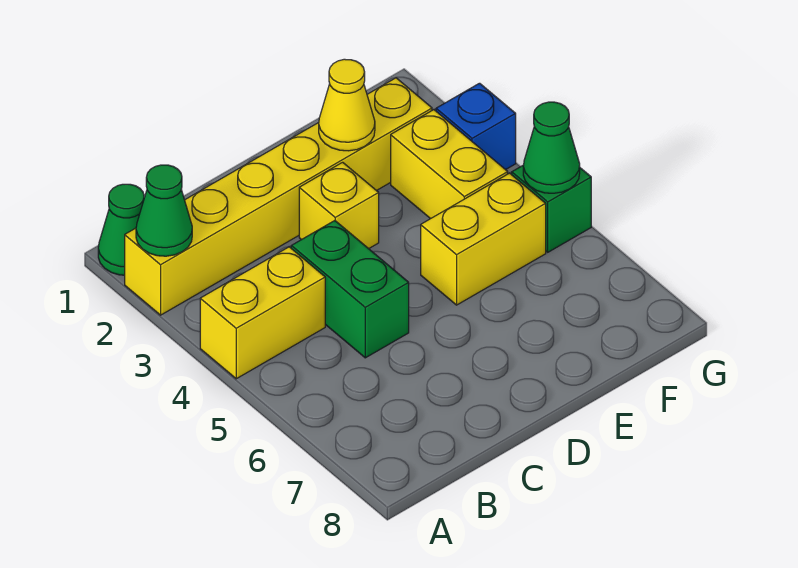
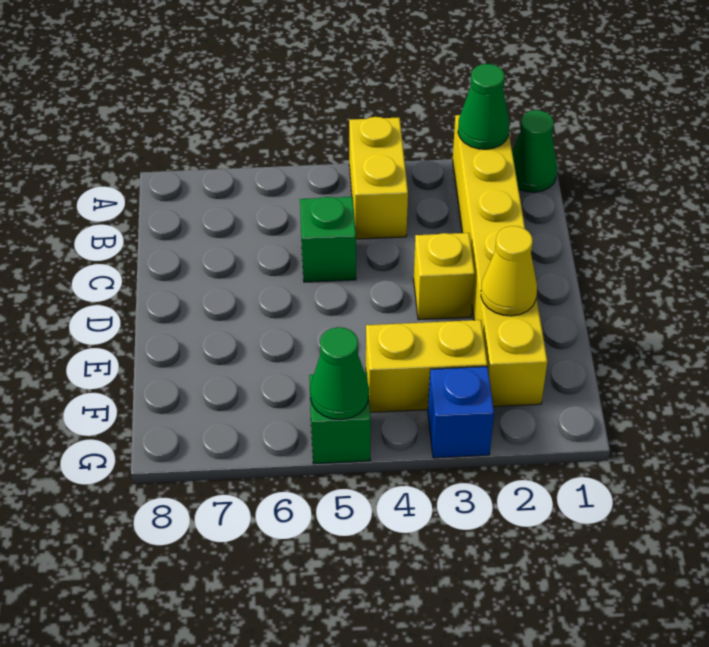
green 1x2 brick [291,221,409,358] -> green 1x1 brick [300,197,356,282]
yellow 1x2 brick [421,173,546,305] -> none

